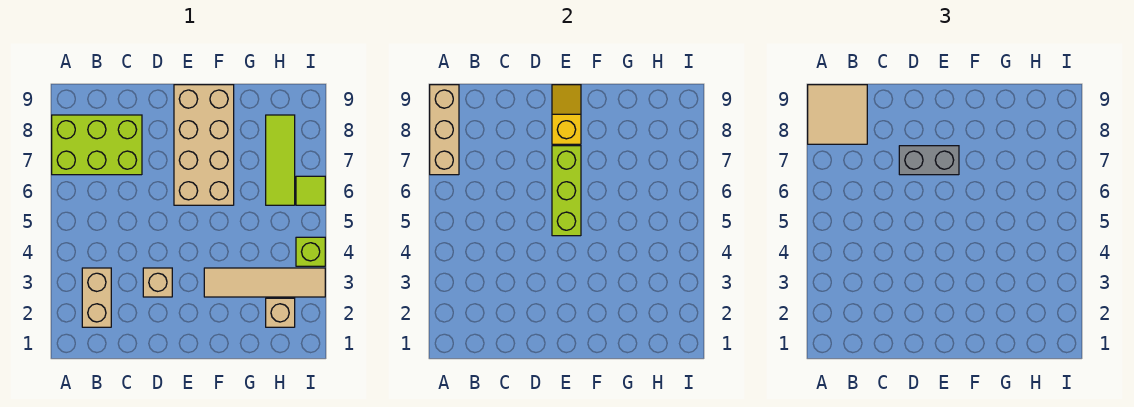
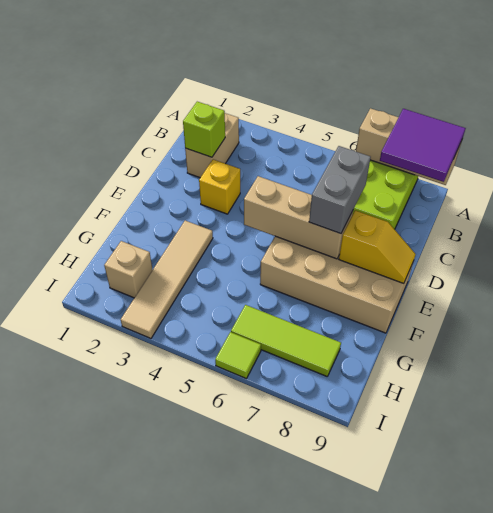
tan 2x2 tile [808,85,867,144] -> purple 2x2 tile [380,109,466,182]
tan 1x2 brick [82,268,111,327] -> tan 1x2 brick turned to [185,113,239,178]
tan 1x1 brick [143,268,172,297] -> yellow 1x1 brick [199,159,240,214]
lime 1x3 brick [552,146,581,236] -> tan 1x3 brick [244,176,353,259]
lime 1x1 brick [296,237,325,266] -> lime 1x1 brick moved to [183,102,225,157]

